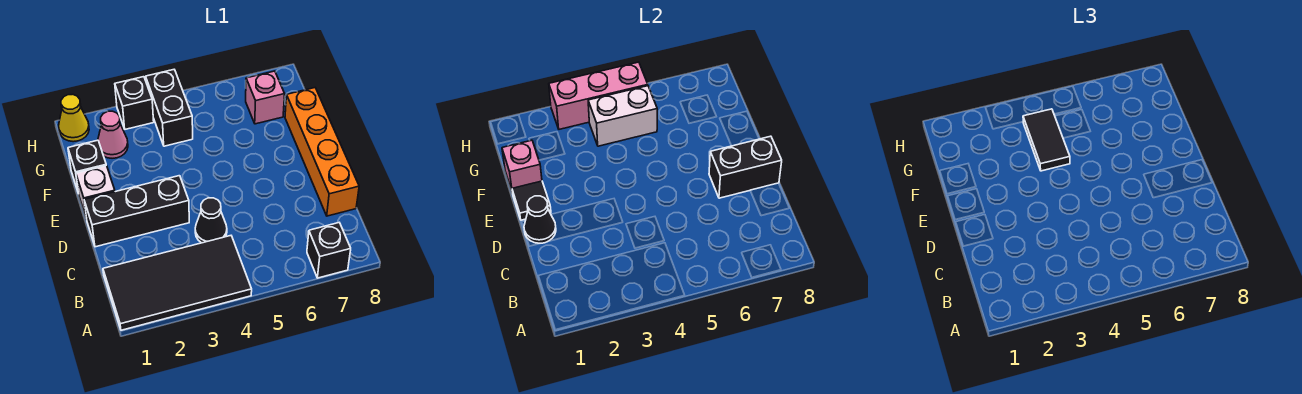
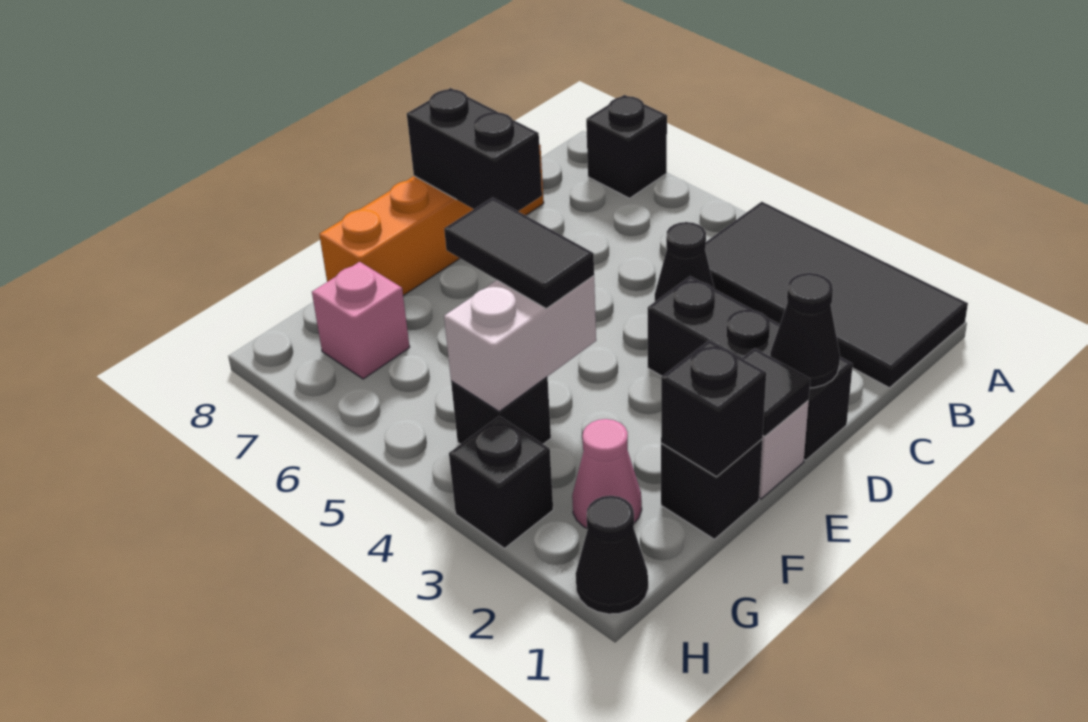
pink 1x1 brick [502,140,542,193] -> black 1x1 brick [661,340,766,477]
black 1x2 tile [1023,109,1070,171] -> black 1x2 tile turned to [444,198,594,308]
black 1x2 brick [146,70,193,146] -> black 1x1 brick [451,377,551,444]
white 1x2 brick [588,86,657,146] -> white 1x2 brick turned to [444,276,596,412]
yellow 1x1 cone [59,95,89,142] -> black 1x1 cone [576,496,648,614]
pink 1x3 brick [549,62,648,129] -> none

